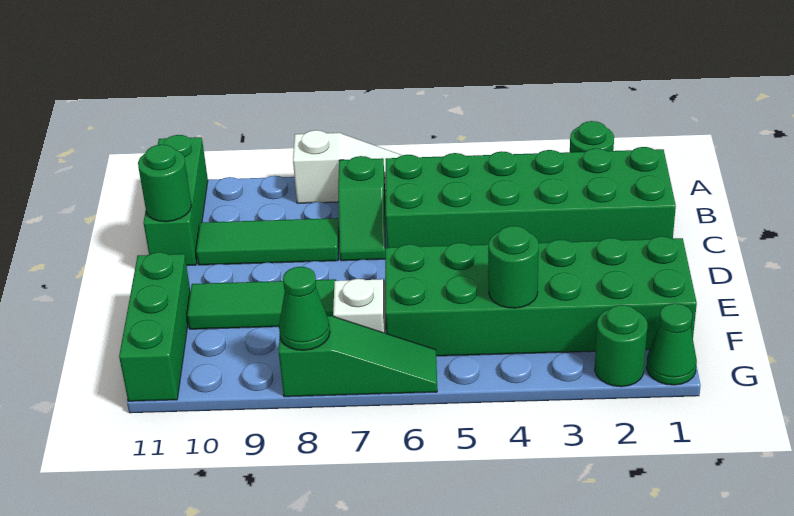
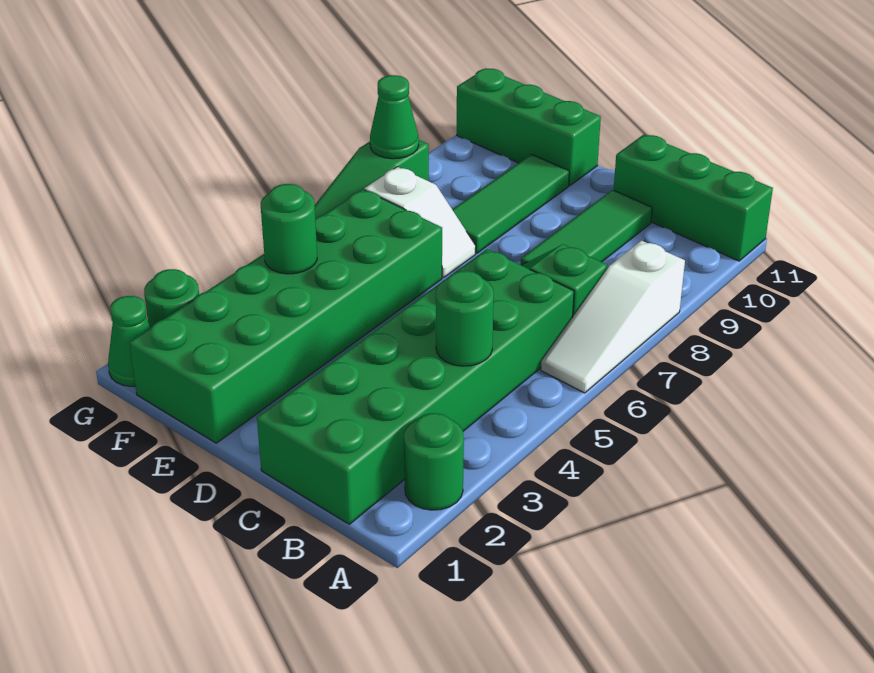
green 1x1 round brick [138,144,191,222] -> green 1x1 round brick moved to [436,271,494,366]

